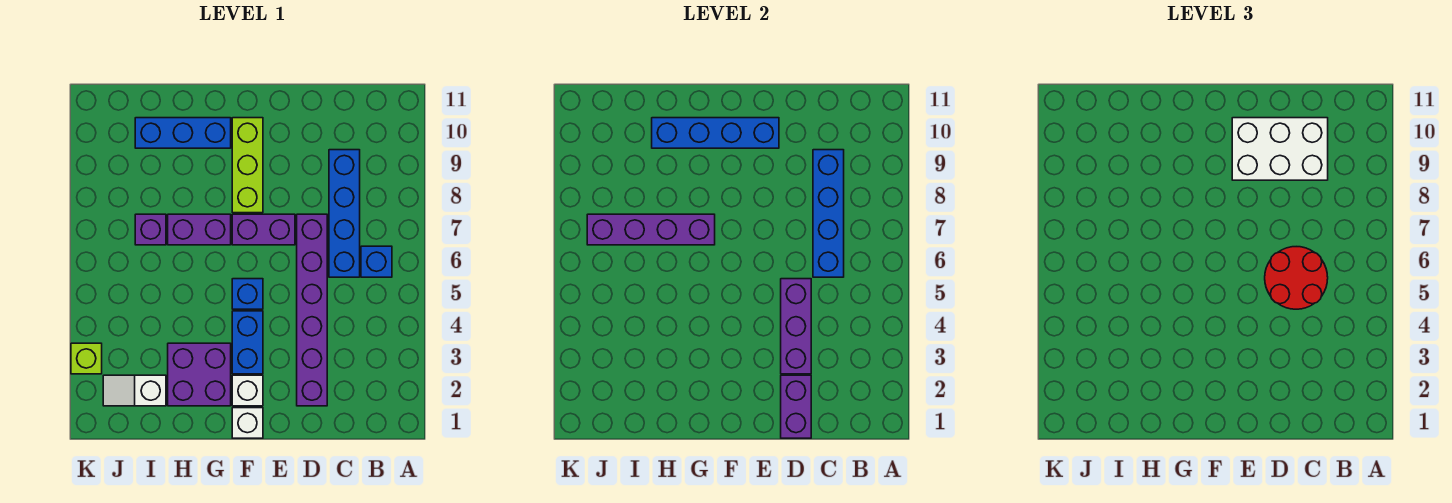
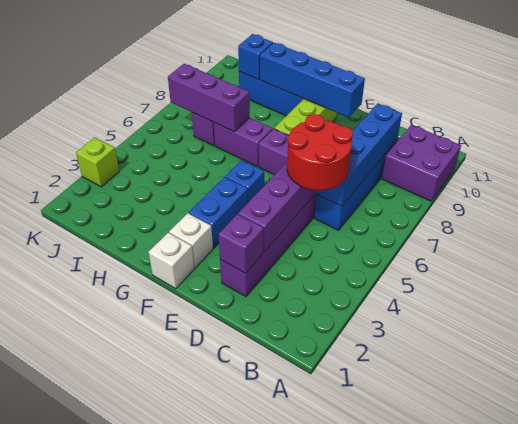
blue 1x1 brick [361,246,392,277] -> blue 1x1 brick moved to [238,34,273,80]
white 2x3 brick [1232,118,1328,180] -> none
purple 1x2 brick [781,375,811,438] -> purple 1x1 brick [218,214,264,273]
purple 2x2 brick [168,343,231,406] -> purple 2x2 brick moved to [382,125,461,201]
purple 1x4 brick [587,214,715,245] -> purple 1x3 brick [168,64,250,132]
white 1x2 slope [103,375,166,406] -> none

